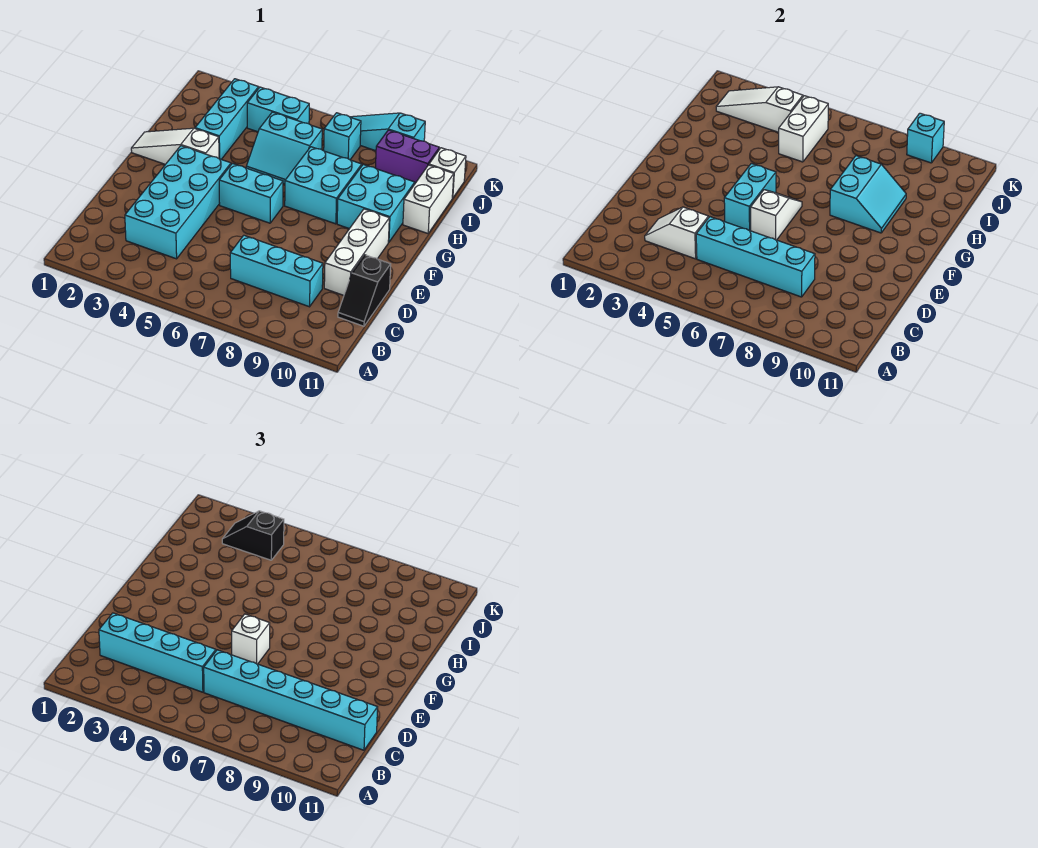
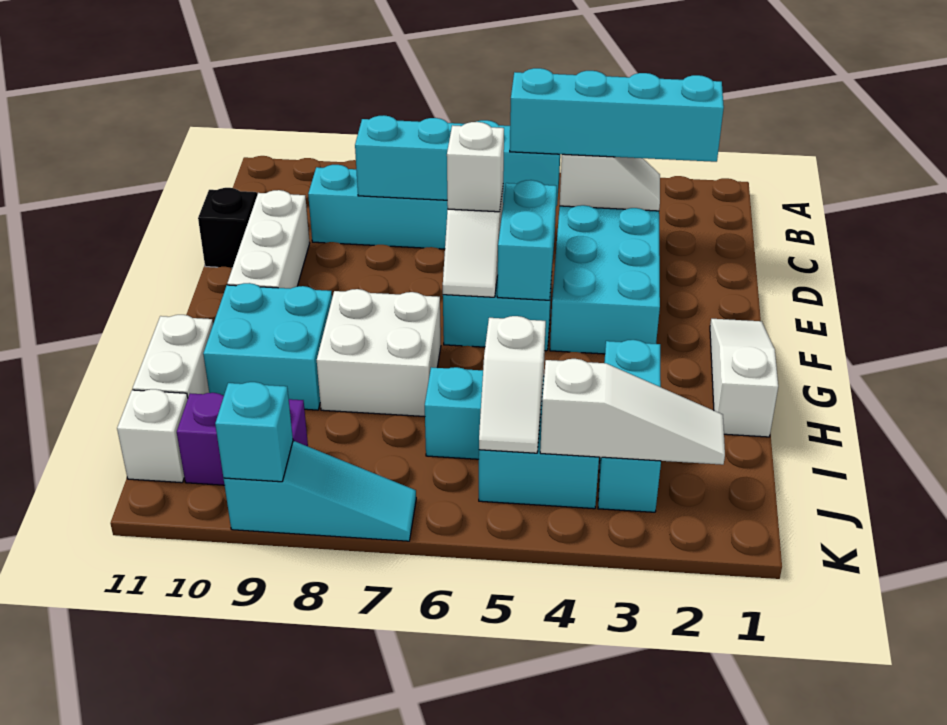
cyan 1x6 brick [204,650,378,750] -> none
white 1x3 slope [131,128,219,164] -> white 1x3 slope turned to [710,319,778,437]
cyan 2x2 brick [285,147,362,224] -> white 2x2 brick [317,289,441,417]
cyan 2x2 slope [830,156,906,233] -> none
white 1x2 brick [779,96,828,162] -> white 1x2 slope [479,316,546,453]
black 1x2 slope [222,511,284,560] -> none
cyan 1x1 brick [324,113,361,160] -> none

